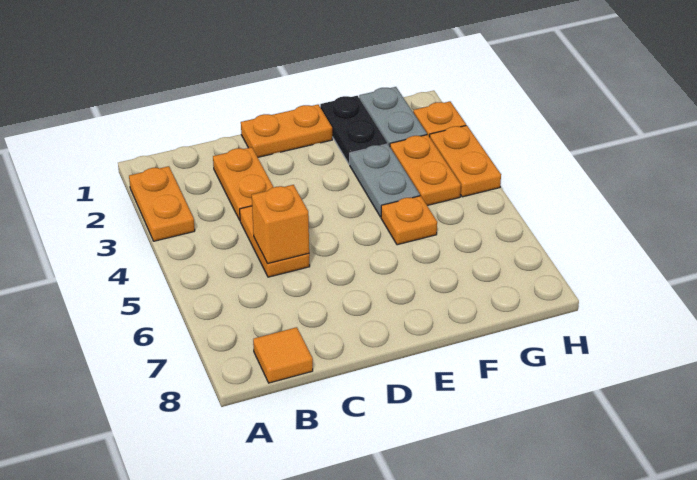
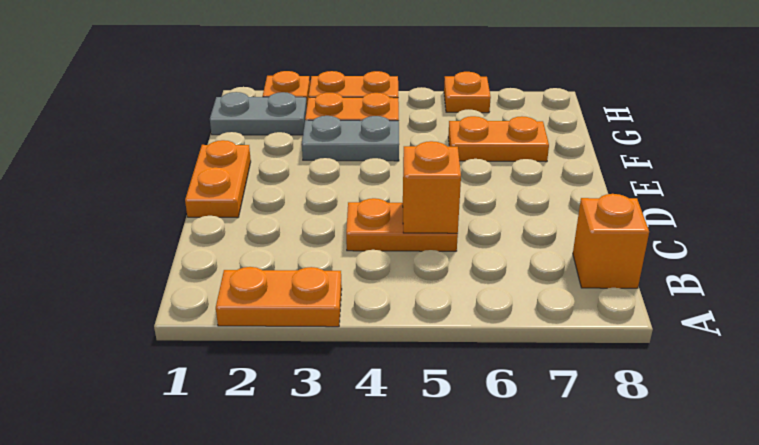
orange 1x1 tile [253,327,313,383] -> orange 1x1 brick [573,194,649,288]
orange 1x2 plate [213,147,273,220] -> orange 1x2 plate moved to [448,116,549,162]
black 1x2 plate [320,96,387,165] -> none
orange 1x1 plate [381,196,437,245] -> orange 1x1 plate moved to [444,72,491,113]

